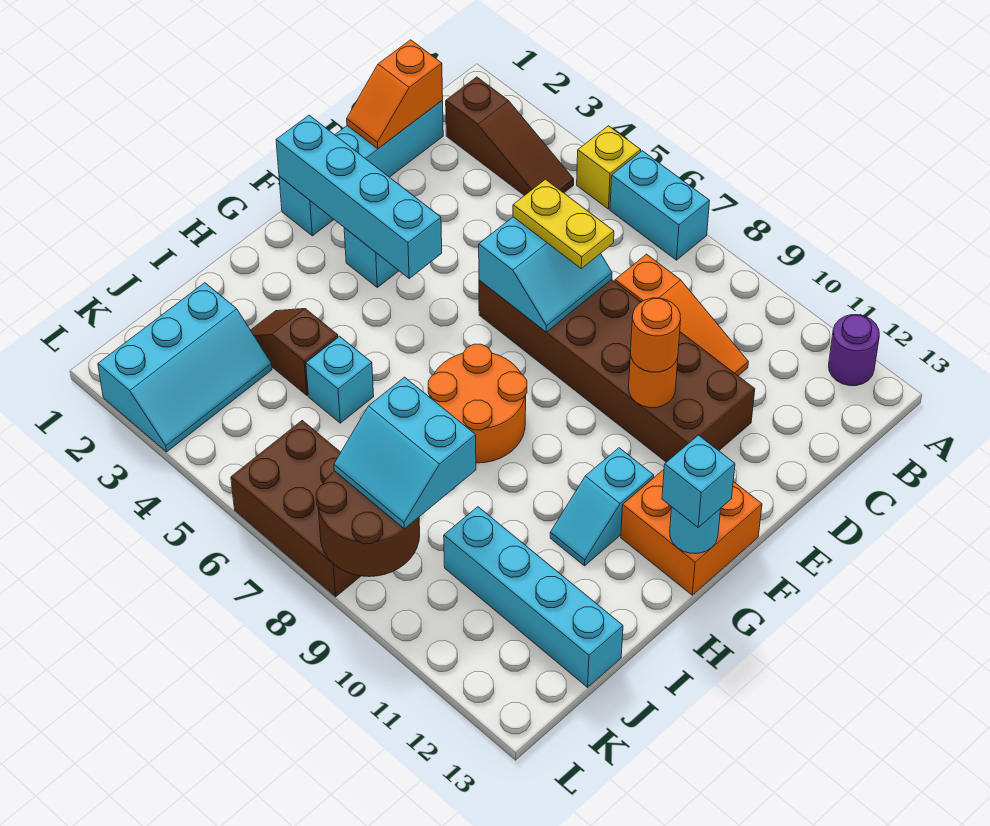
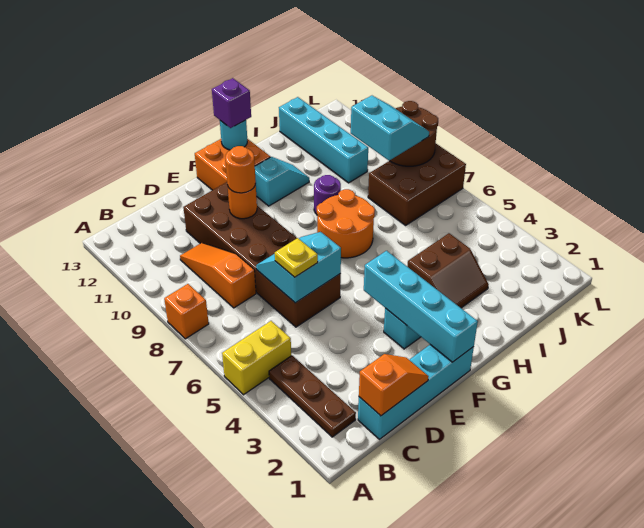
yellow 1x1 brick [577,126,641,209] -> yellow 1x2 brick [222,321,291,395]
cyan 1x2 brick [610,151,710,260] -> none
none -> orange 1x1 brick [164,284,209,339]
purple 1x1 round brick [829,315,879,386] -> purple 1x1 round brick moved to [314,175,341,214]
brown 1x3 slope [446,77,574,196] -> brown 1x3 plate [269,356,356,437]
yellow 1x2 plate [513,179,614,269] -> yellow 1x1 plate [275,238,318,277]
cyan 1x1 brick [662,435,735,527] -> purple 1x1 brick [212,78,251,128]
brown 1x2 slope [251,309,338,395] -> brown 2x2 slope [407,233,489,308]
cyan 1x1 brick [306,336,374,423] -> none
cyan 2x3 slope [98,283,272,452] -> none
brown 2x3 brick [231,421,361,597] -> brown 2x3 brick turned to [368,143,466,225]

